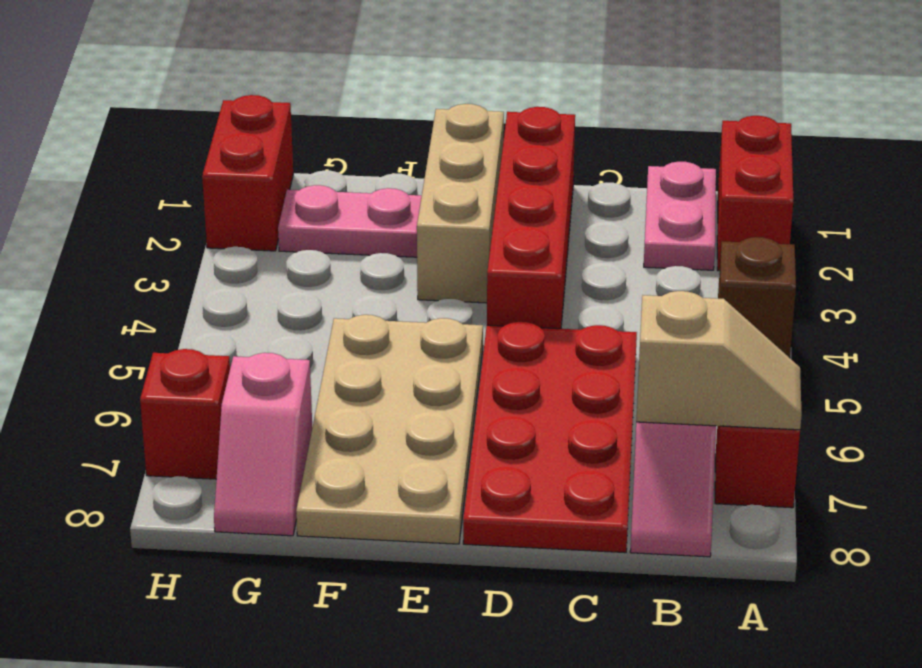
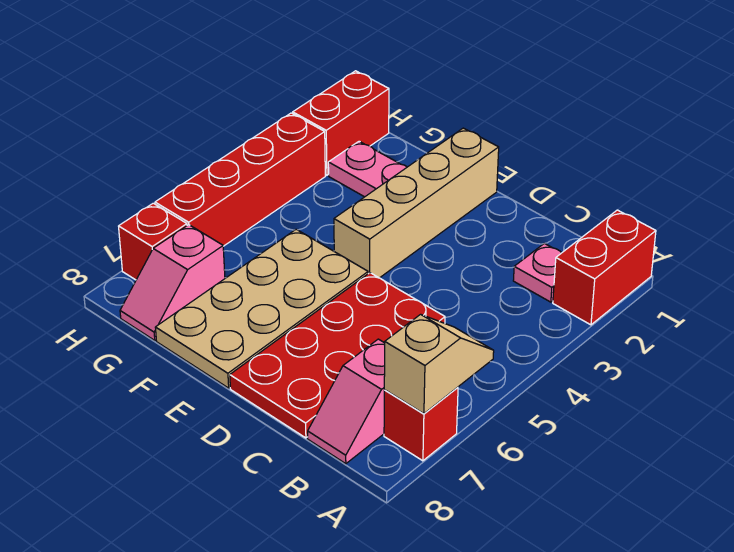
brown 1x1 brick [718,237,796,358] -> none
tan 1x2 slope [636,291,802,430] -> tan 1x2 slope turned to [384,314,494,414]
pink 1x2 plate [644,162,716,270] -> pink 1x1 plate [513,243,561,302]
red 1x4 brick [487,107,575,329] -> red 1x4 brick moved to [155,113,325,246]
tan 1x3 brick [417,104,504,303] -> tan 1x4 brick [334,128,499,278]

